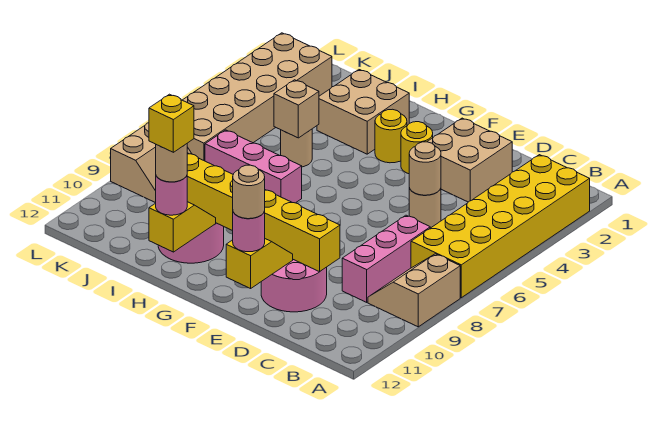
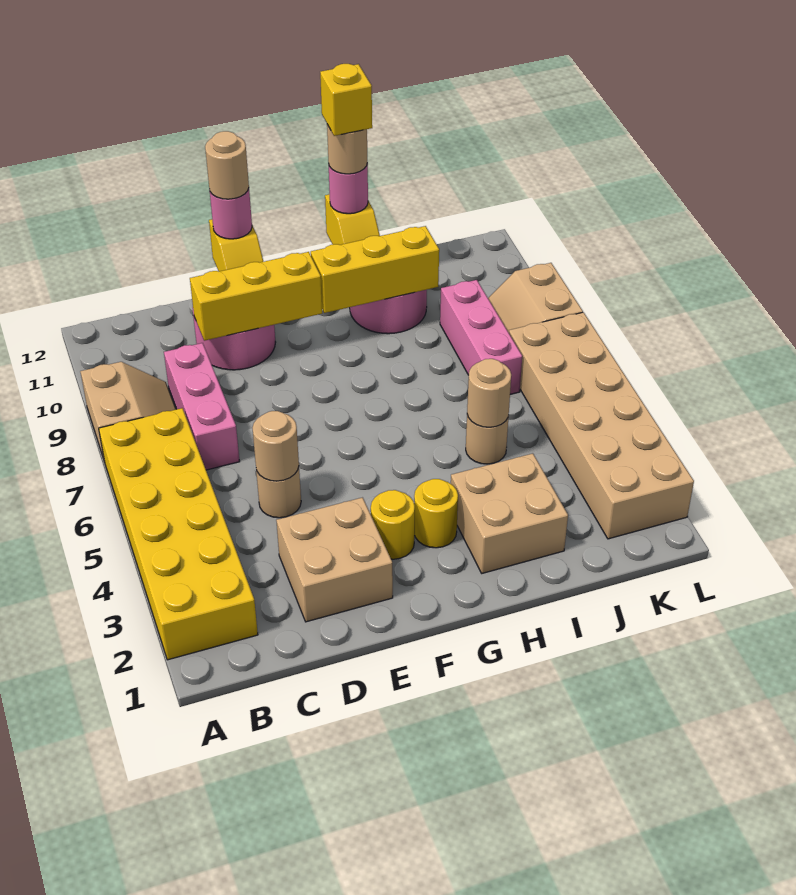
pink 1x3 brick [205,130,302,203] -> pink 1x3 brick turned to [440,280,522,394]
tan 1x1 brick [274,80,319,138] -> tan 1x1 round brick [467,359,511,427]

